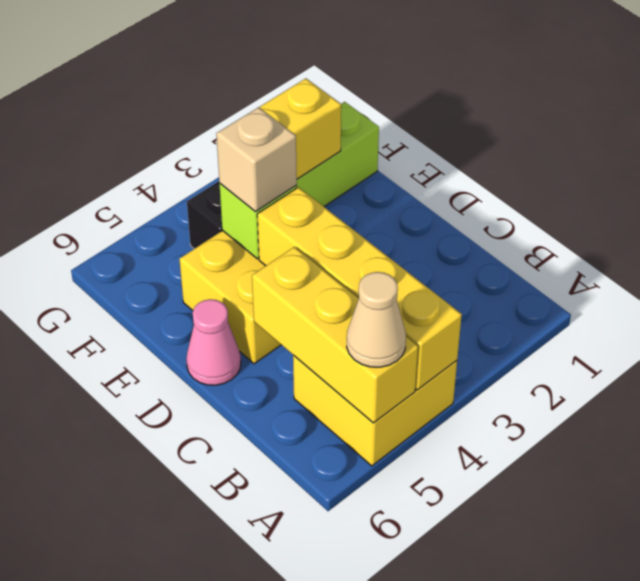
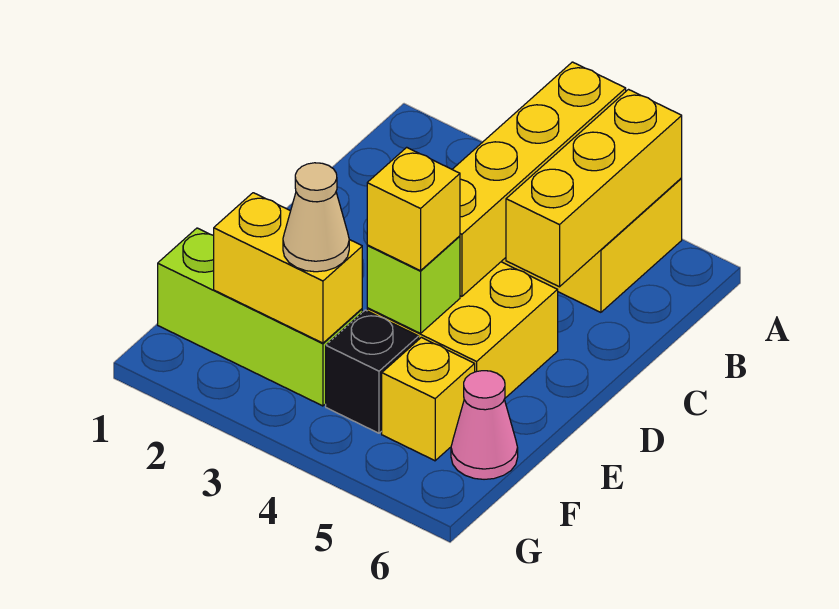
tan 1x1 cone [347,272,406,367] -> tan 1x1 cone moved to [283,163,349,272]
pink 1x1 cone [186,299,241,385] -> pink 1x1 cone moved to [451,371,518,479]
tan 1x1 brick [216,107,297,212] -> yellow 1x1 brick [367,147,460,271]
none -> yellow 1x1 brick [382,337,475,461]

